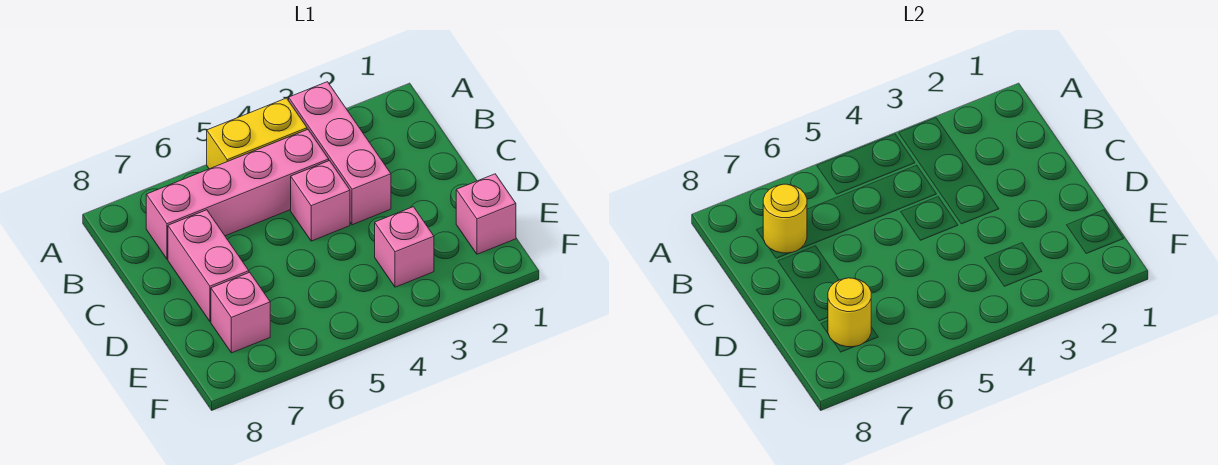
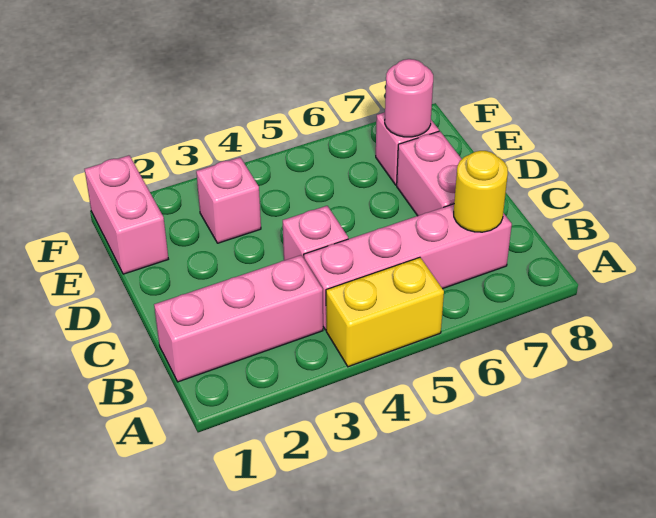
pink 1x3 brick [289,82,391,225] -> pink 1x3 brick turned to [154,255,323,382]
pink 1x1 brick [456,174,516,254] -> pink 1x2 brick [85,155,168,274]
yellow 1x1 round brick [828,278,871,347] -> pink 1x1 round brick [385,59,433,137]

